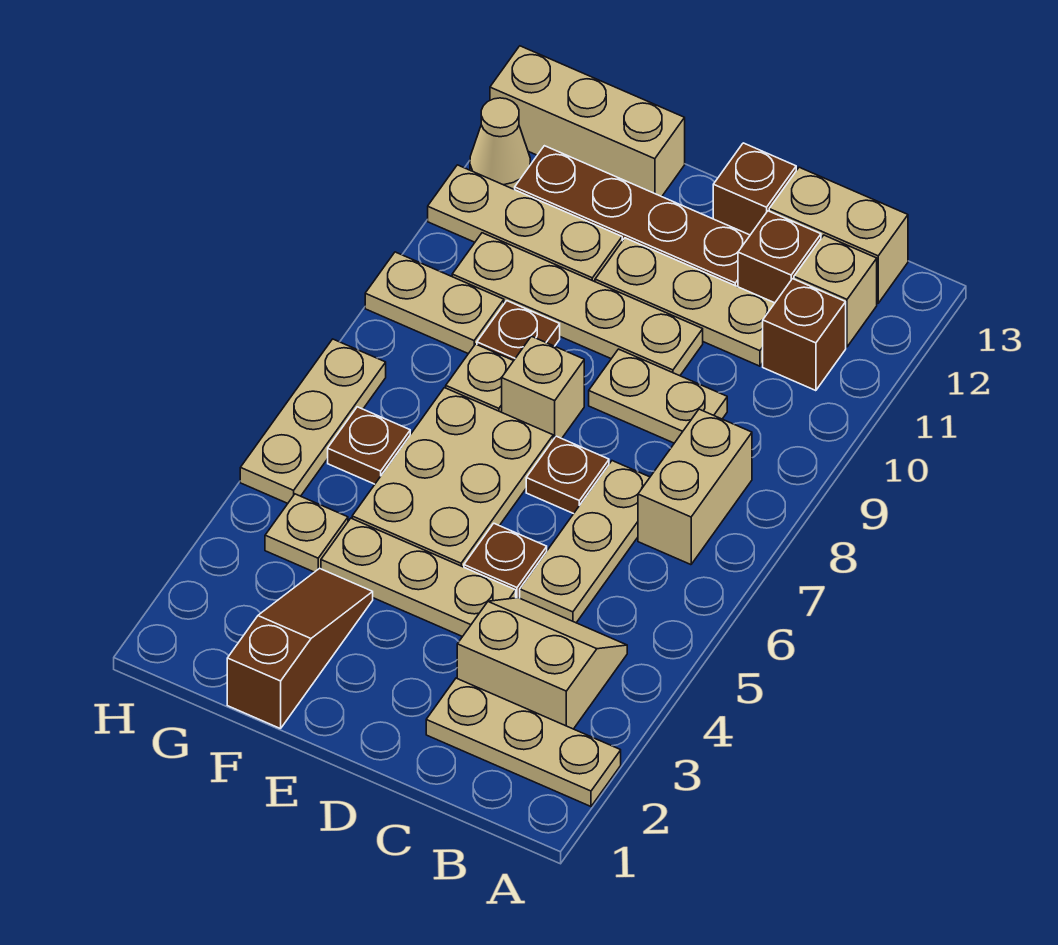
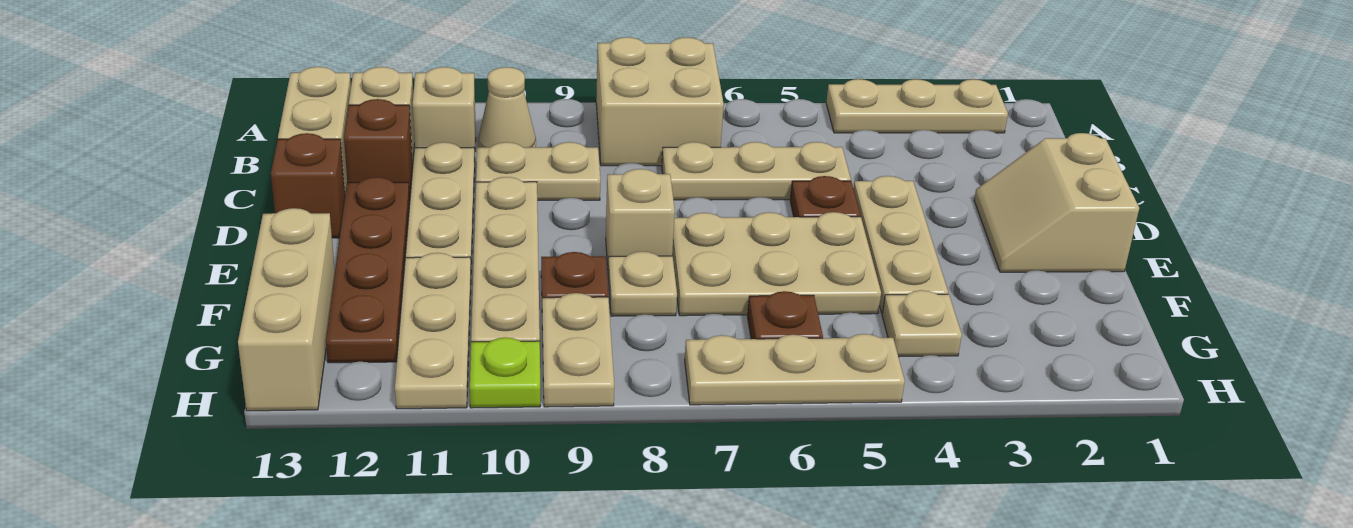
tan 1x3 plate [426,678,621,806] -> tan 1x3 plate turned to [826,79,1008,133]
tan 2x2 slope [457,598,627,729] -> tan 2x2 slope moved to [974,133,1139,272]
tan 1x2 brick [638,409,752,565] -> tan 2x2 brick [596,37,724,166]
brown 1x1 brick [763,279,846,391] -> tan 1x1 brick [413,67,476,161]
tan 1x2 plate [589,349,727,443] -> tan 1x2 plate turned to [476,142,600,200]
brown 1x1 plate [526,436,609,514] -> none
brown 1x3 slope [227,568,373,729] -> none
none -> lime 1x1 plate [470,337,540,408]
tan 1x1 cone [470,98,530,190] -> tan 1x1 cone moved to [478,67,536,147]

